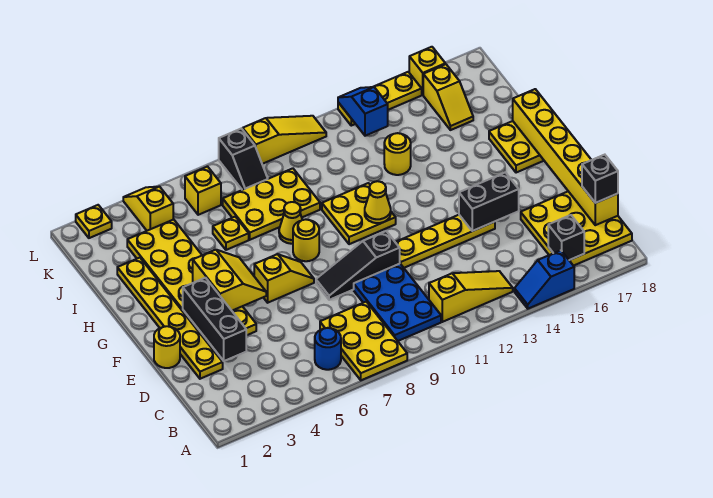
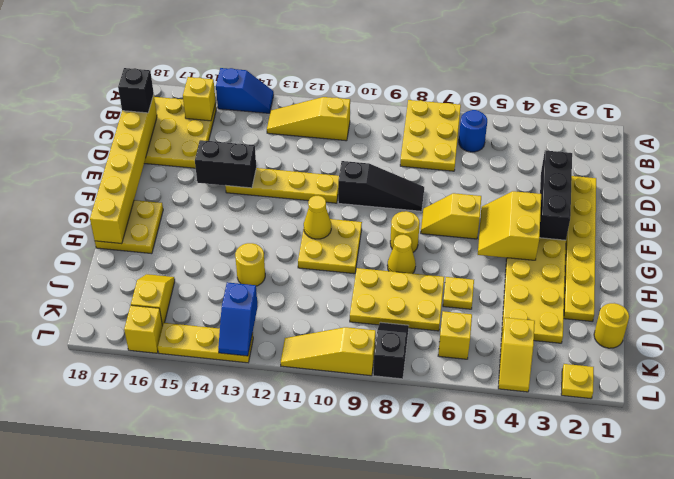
blue 2x3 plate [354,264,441,341] -> none
black 1x1 brick [548,215,584,260] -> yellow 1x1 brick [183,77,216,121]
yellow 1x1 round brick [154,326,180,368] -> yellow 1x1 round brick moved to [594,303,629,348]

